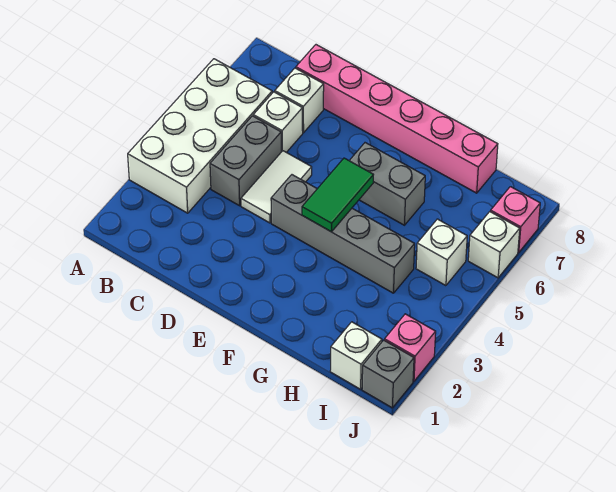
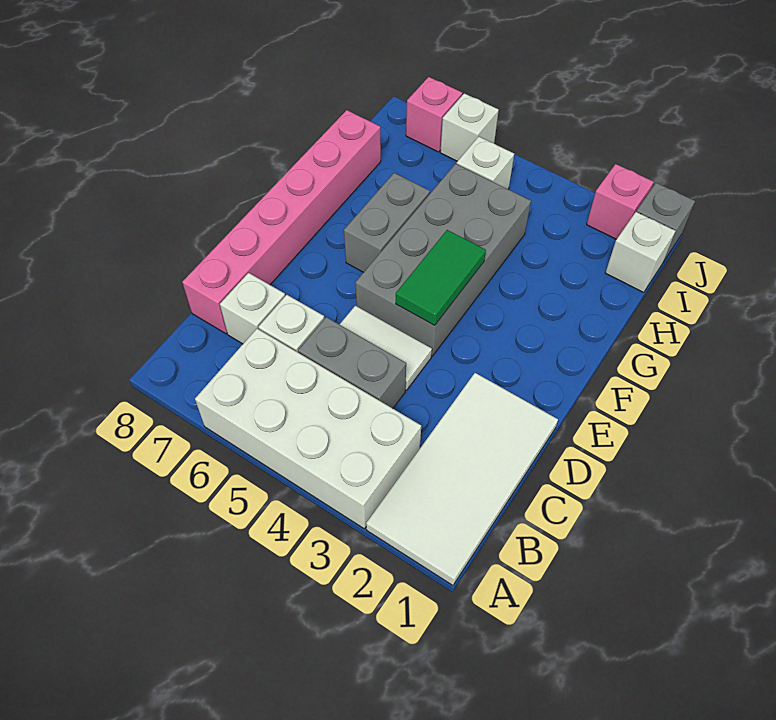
none -> white 2x4 tile [366,373,558,585]
grey 1x4 brick [271,175,415,293] -> grey 2x4 brick [355,164,531,356]
green 1x2 tile [302,158,373,232] -> green 1x2 tile turned to [396,230,486,325]

